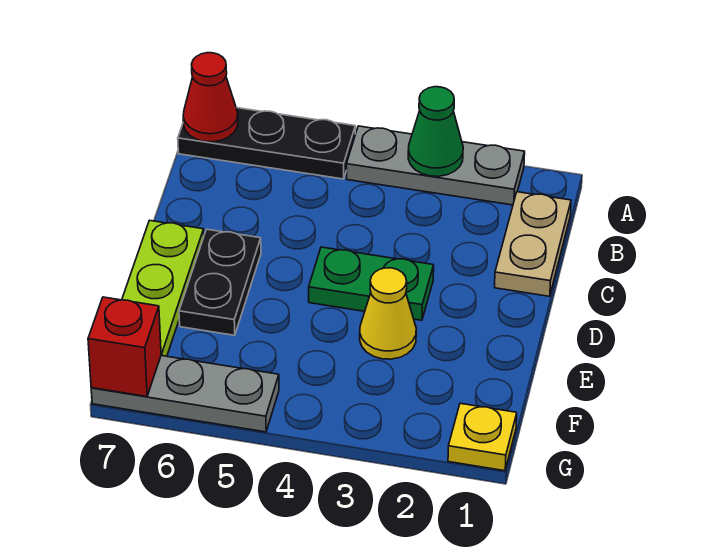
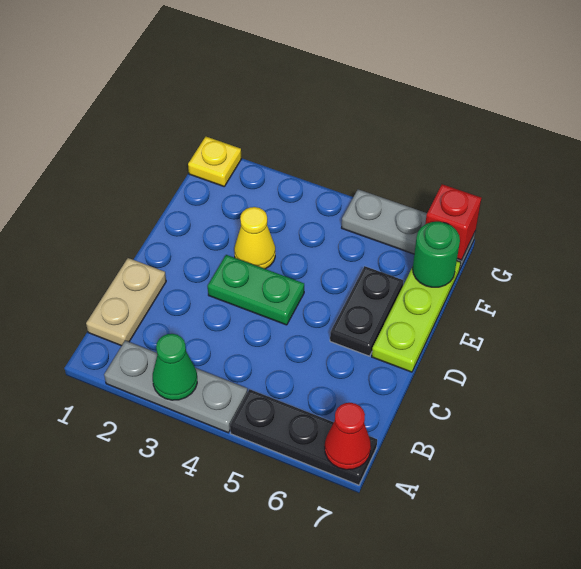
none -> green 1x1 round brick [413,222,460,287]

